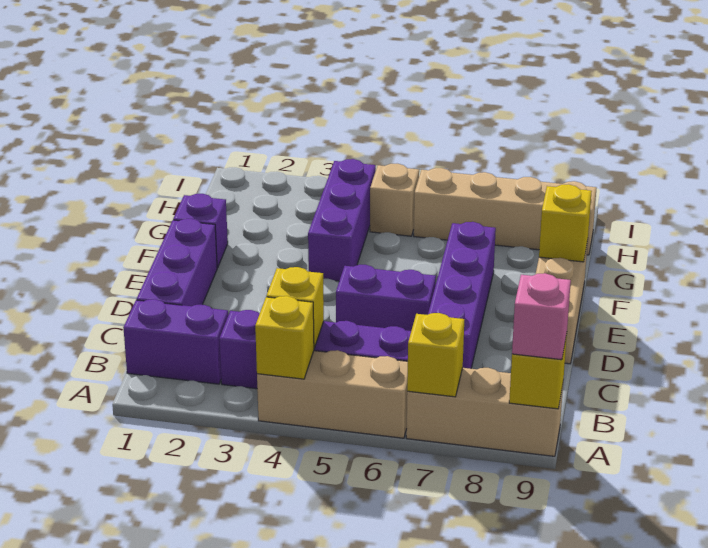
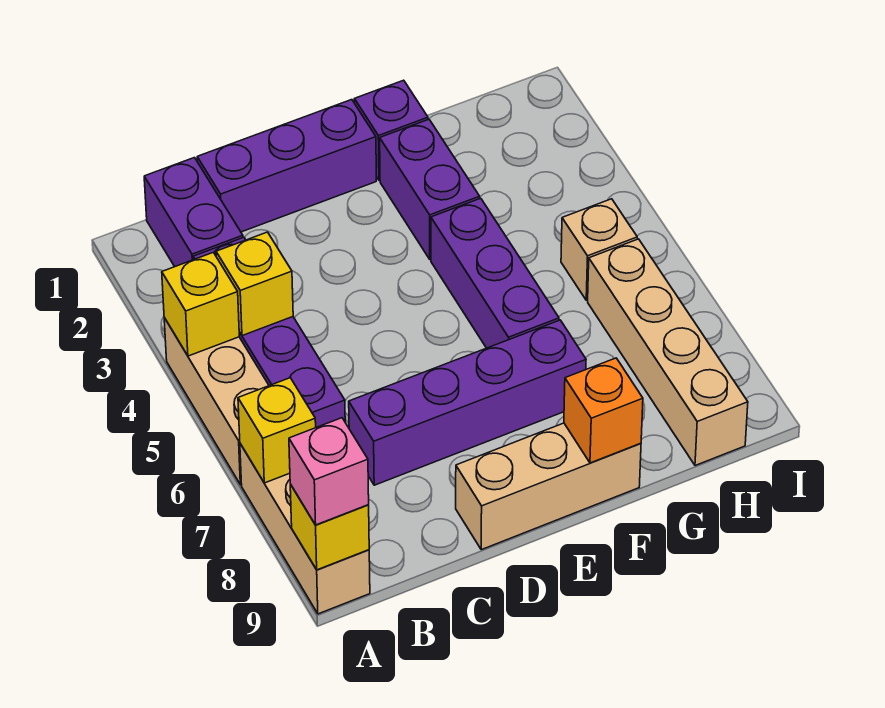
purple 1x2 brick [336,264,436,331] -> purple 1x2 brick moved to [380,119,480,260]
purple 1x3 brick [308,159,376,281] -> purple 1x3 brick turned to [431,198,559,348]
yellow 1x1 brick [539,184,592,262] -> orange 1x1 brick [564,358,643,463]

